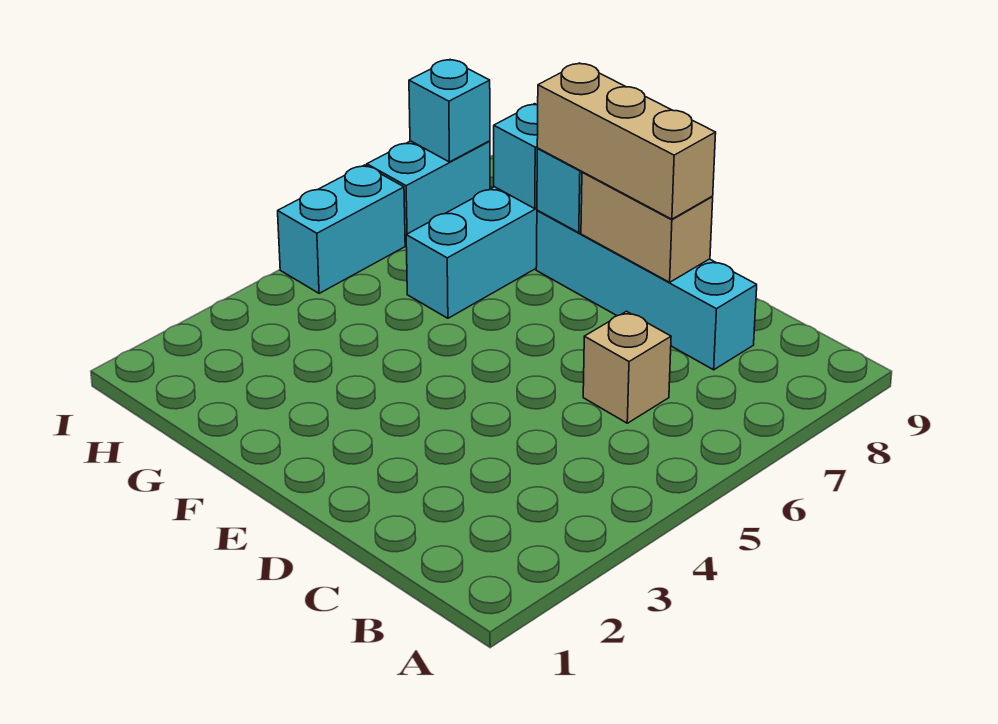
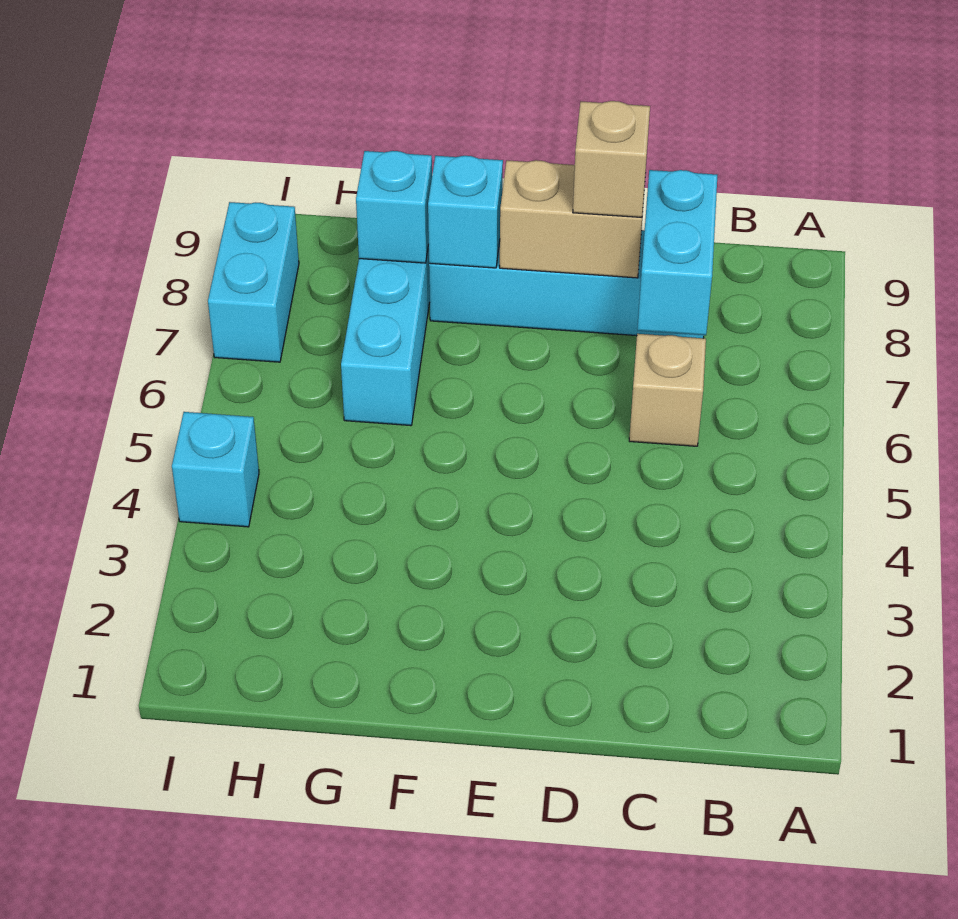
tan 1x3 brick [537,63,716,219] -> tan 1x1 brick [573,101,650,217]
cyan 1x2 brick [278,165,405,293] -> cyan 1x2 brick moved to [637,170,717,335]
cyan 1x1 brick [409,60,490,162] -> cyan 1x1 brick moved to [172,412,259,527]

